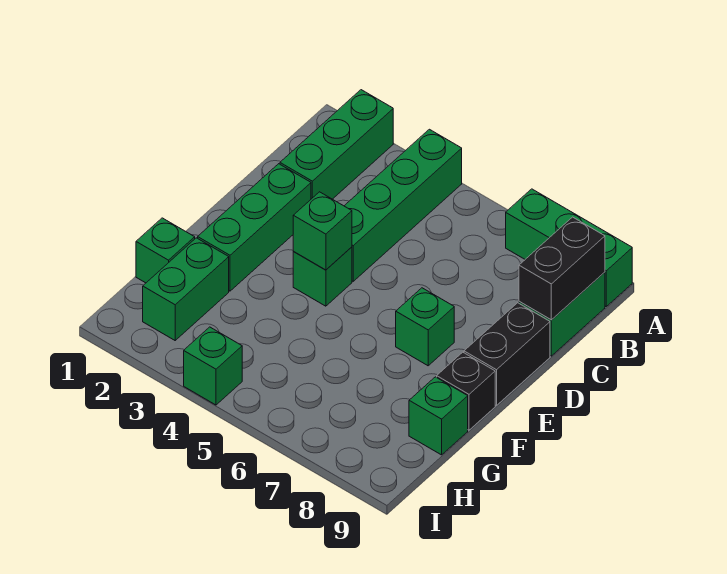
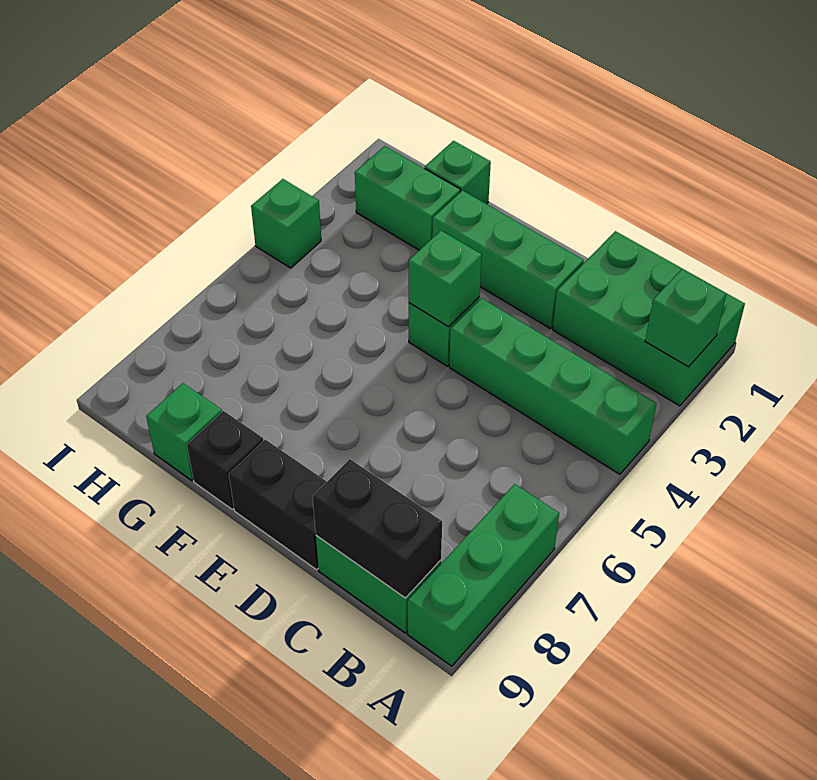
green 1x3 brick [280,90,393,199] -> green 2x3 brick [553,231,745,406]
green 1x1 brick [396,288,454,366] -> green 1x1 brick moved to [645,269,726,367]

